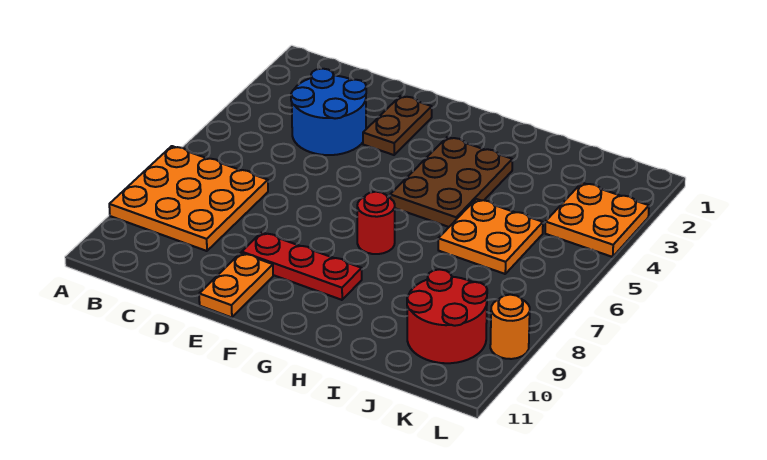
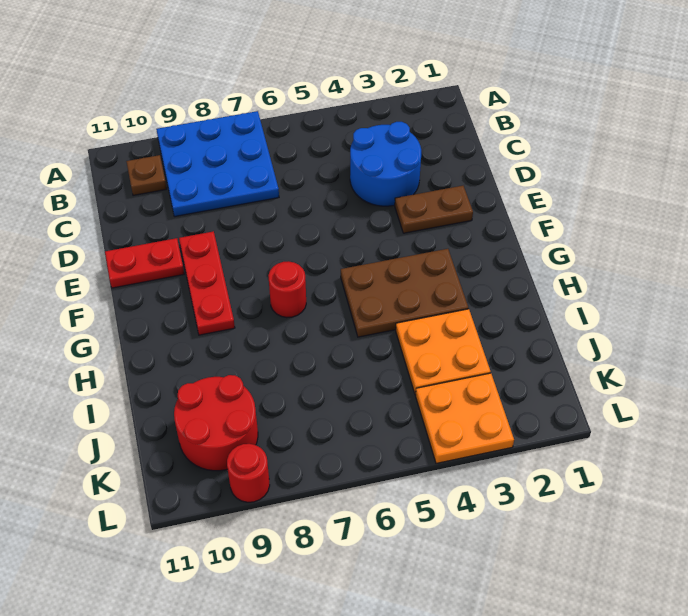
orange 3x3 plate [109,146,268,251] -> blue 3x3 plate [156,111,279,217]
none -> brown 1x1 plate [126,155,167,196]
orange 1x2 plate [199,253,273,317] -> red 1x2 plate [105,238,184,288]
orange 2x2 plate [438,199,543,274] -> orange 2x2 plate moved to [396,309,491,394]
orange 1x1 round brick [490,295,530,359] -> red 1x1 round brick [227,444,270,502]

